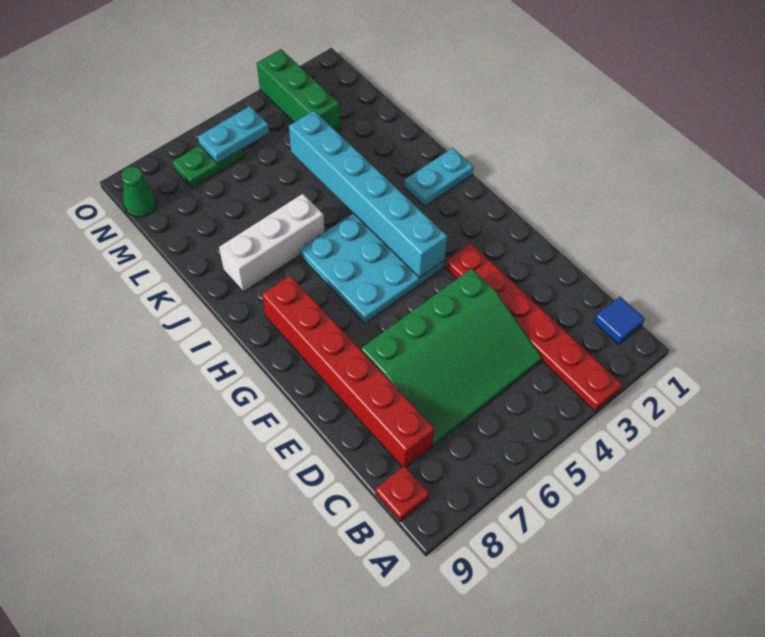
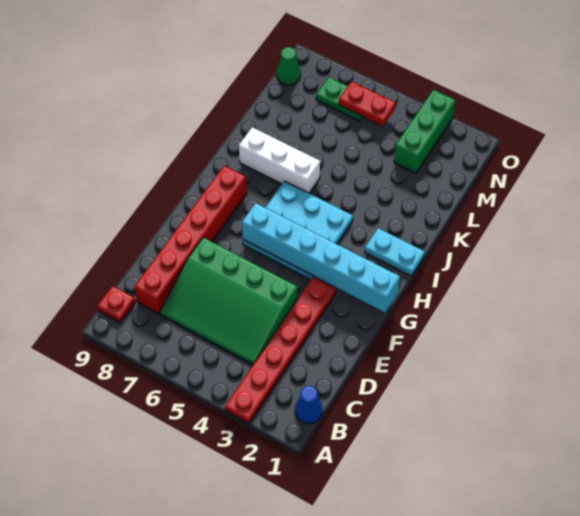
blue 1x1 tile [594,297,645,344] -> blue 1x1 cone [295,386,322,424]
cyan 1x6 brick [289,111,447,278] -> cyan 1x6 brick turned to [242,203,400,313]
cyan 1x2 plate [198,106,269,163] -> red 1x2 plate [339,82,396,126]

